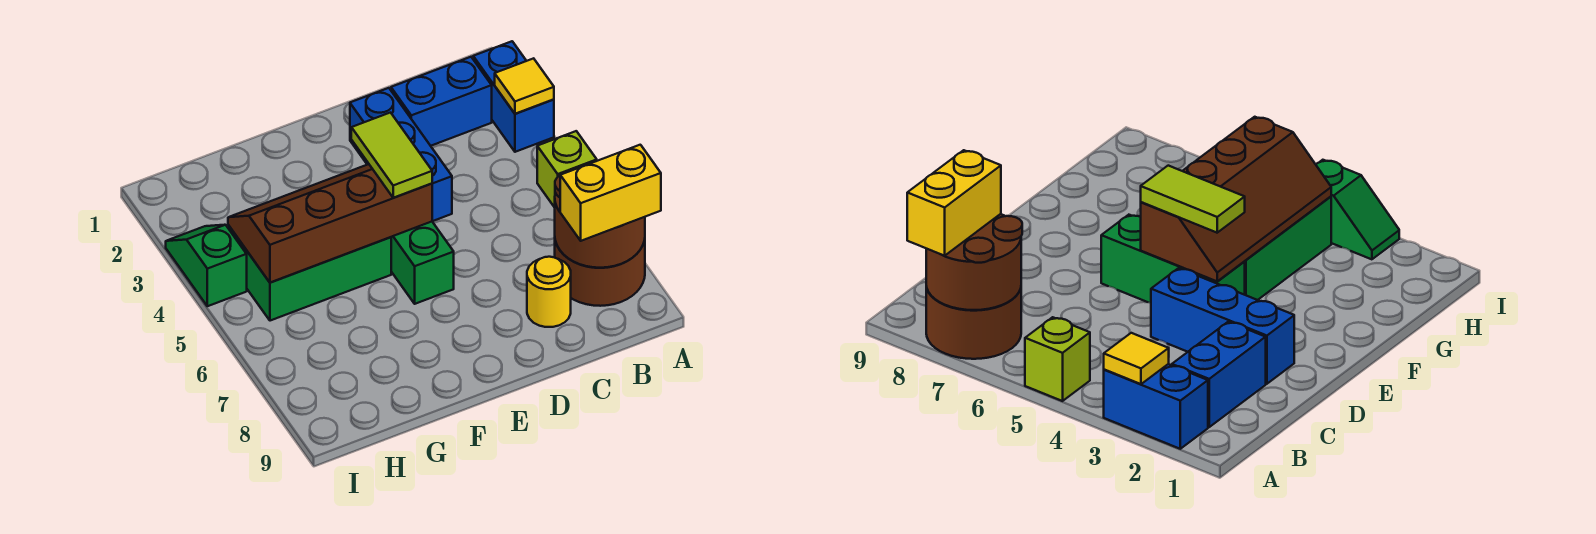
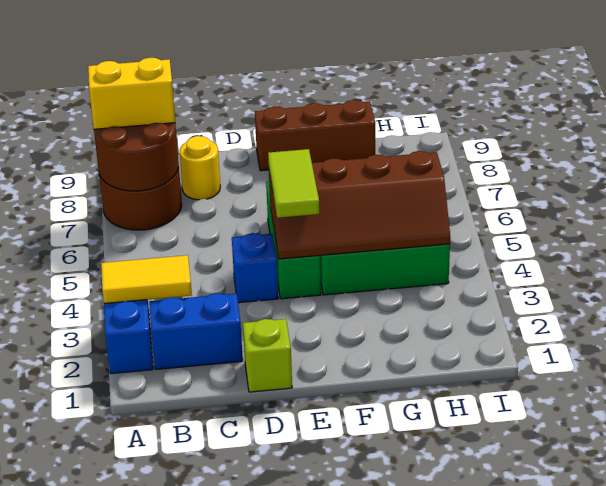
yellow 1x1 tile [495,58,554,114] -> yellow 1x2 tile [101,255,192,303]
lime 1x1 brick [537,131,597,207] -> lime 1x1 brick moved to [243,319,292,392]
blue 1x3 brick [350,88,452,221] -> blue 1x1 brick [232,233,278,303]
none -> brown 1x3 brick [255,100,375,171]
green 1x2 slope [166,225,247,306] -> none

